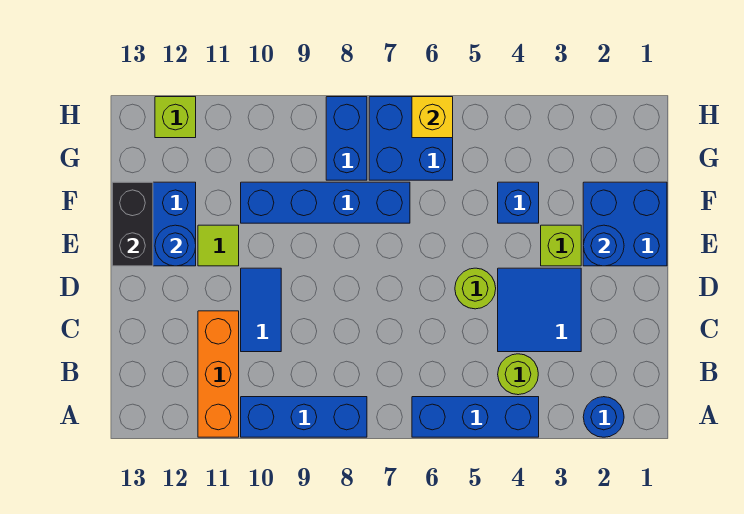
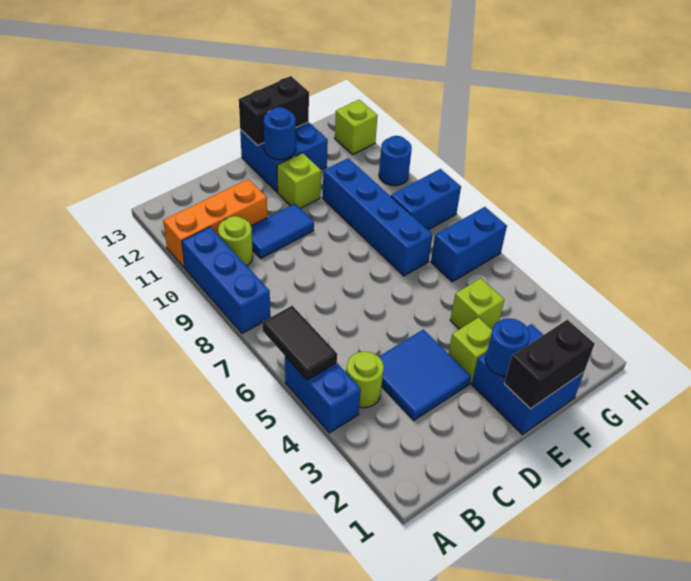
blue 1x1 round brick [583,397,624,437] -> blue 1x1 round brick moved to [379,136,412,186]
blue 1x3 brick [412,397,539,437] -> blue 1x2 brick [285,357,361,433]
none -> black 1x2 tile [263,306,337,380]
lime 1x1 round brick [455,268,496,309] -> lime 1x1 round brick moved to [218,216,253,266]
none -> black 1x2 brick [504,320,595,409]
lime 1x1 tile [198,225,239,266] -> lime 1x1 brick [277,153,321,208]
blue 1x1 brick [498,182,539,223] -> lime 1x1 brick [450,278,504,329]
blue 2x2 brick [369,97,453,180] -> blue 1x2 brick [431,207,507,282]
yellow 1x1 brick [412,97,453,138] -> none

